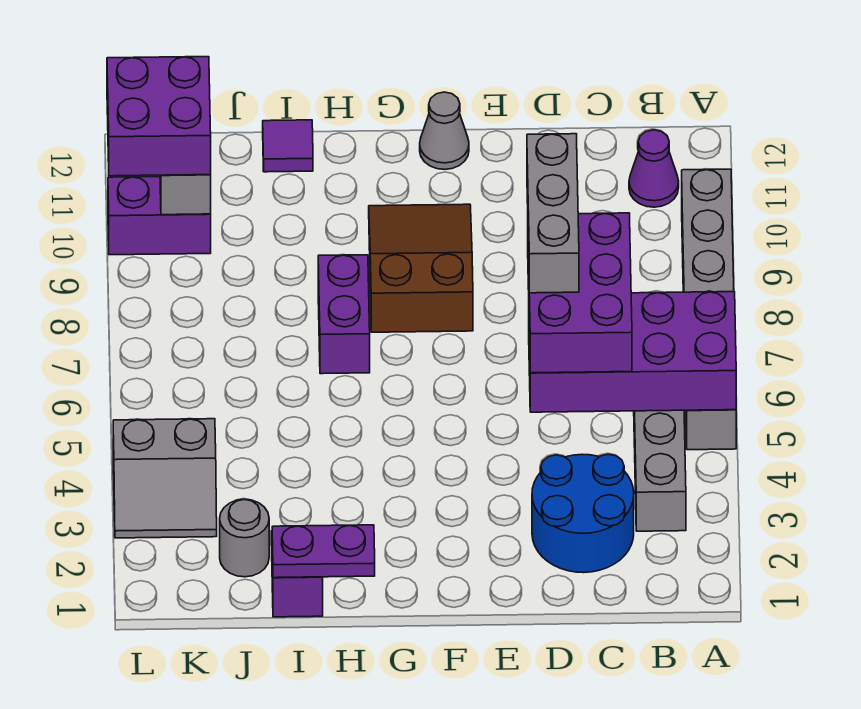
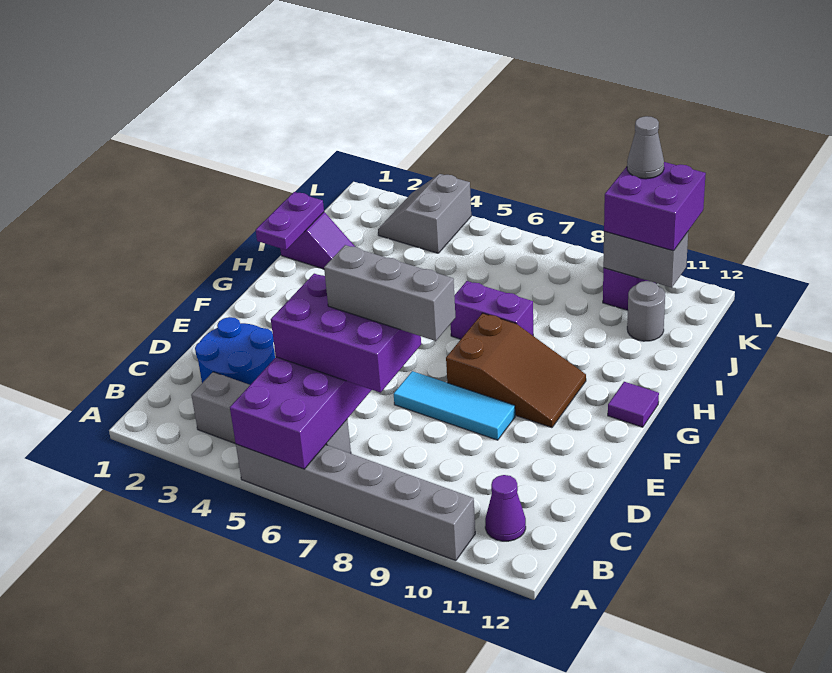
none -> cyan 1x3 tile [394,371,515,440]
grey 1x1 cone [420,92,469,170] -> grey 1x1 cone moved to [627,116,664,179]
purple 1x1 tile [263,120,313,172] -> purple 1x1 tile moved to [608,382,659,427]
grey 1x1 round brick [220,499,269,577] -> grey 1x1 round brick moved to [627,281,665,341]

